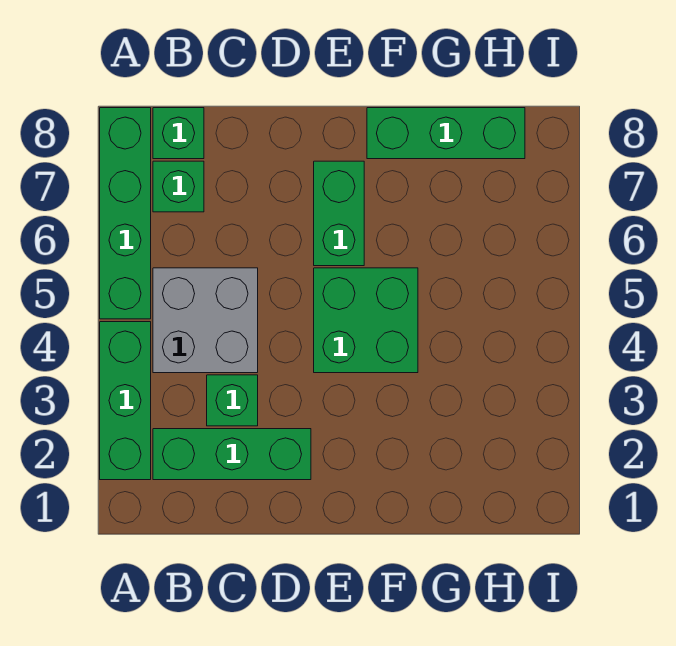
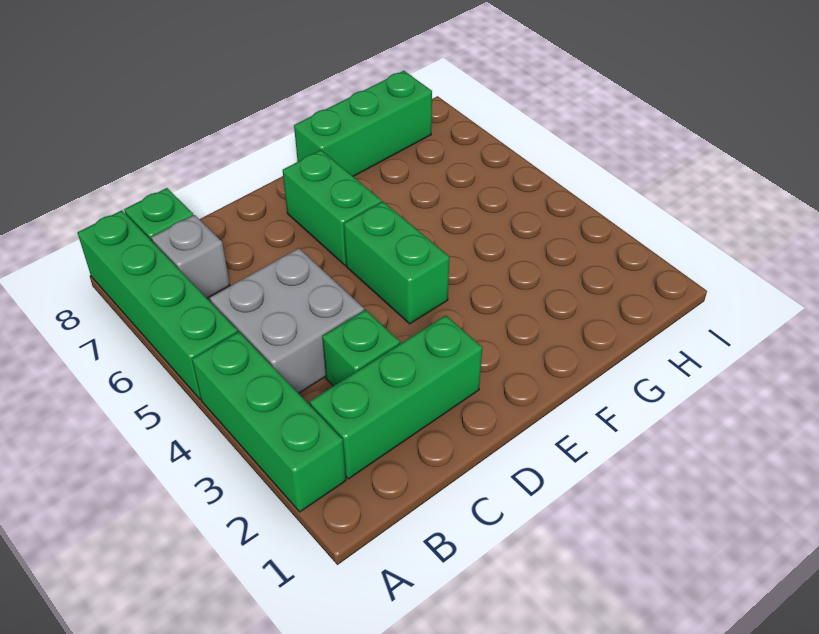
green 1x1 brick [153,161,204,212] -> grey 1x1 brick [151,215,230,298]
green 2x2 brick [314,268,418,373] -> green 1x2 brick [344,202,449,324]

